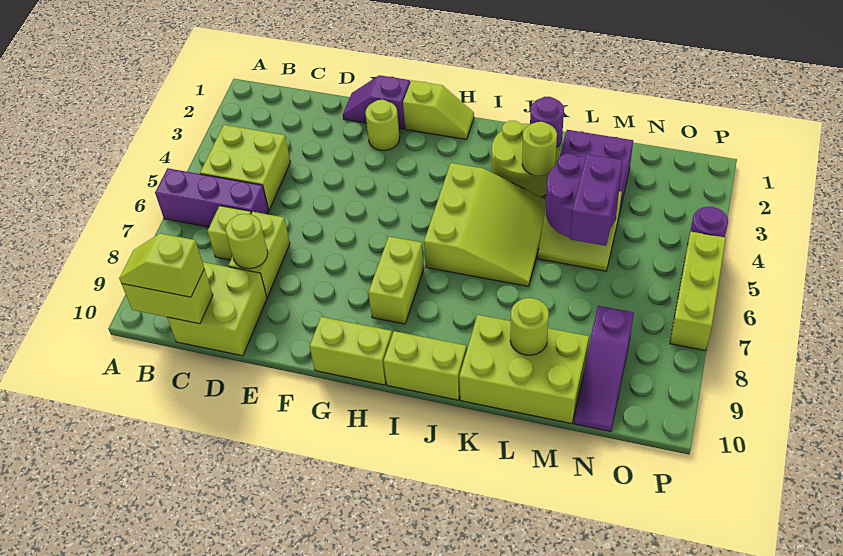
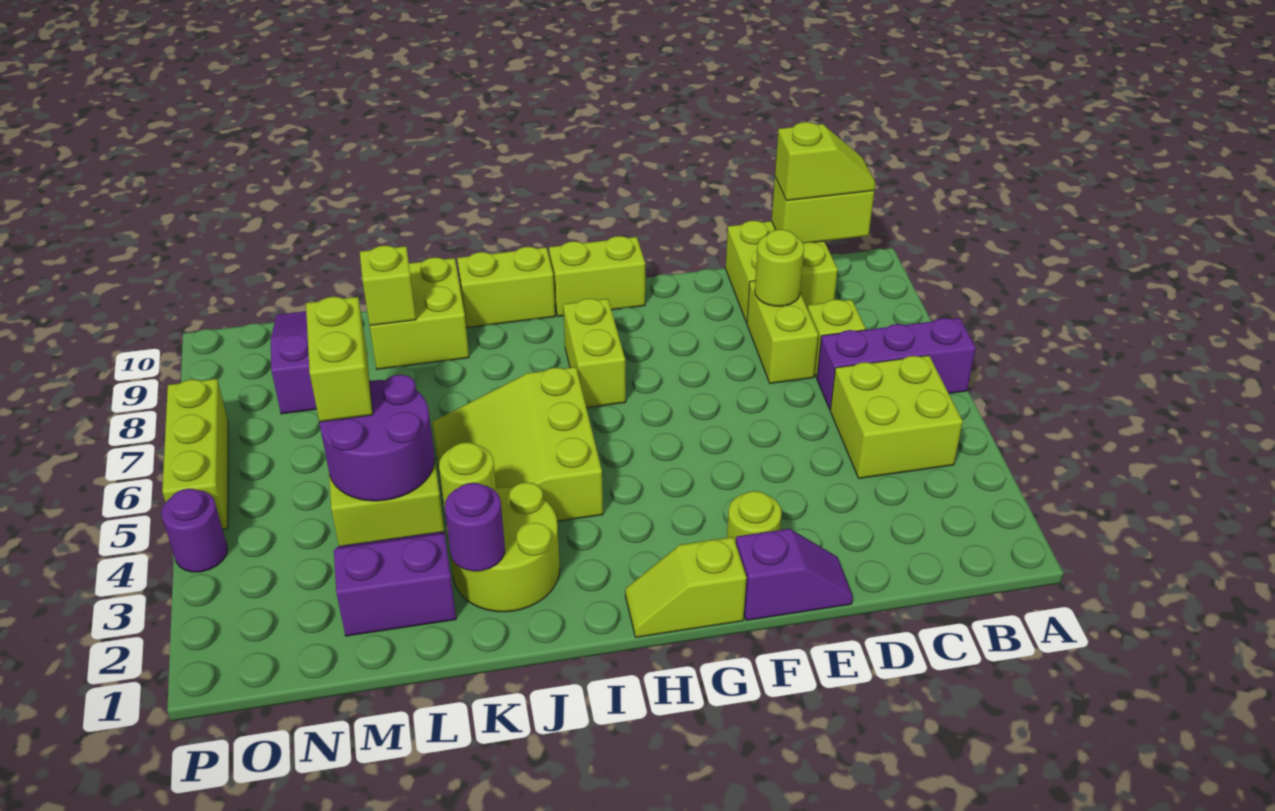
lime 2x3 brick [459,315,589,424] -> lime 2x2 brick [370,257,469,369]
lime 1x1 round brick [510,298,549,355] -> lime 1x1 brick [360,245,416,326]
purple 1x2 brick [570,154,623,246] -> lime 1x2 brick [306,297,373,422]

